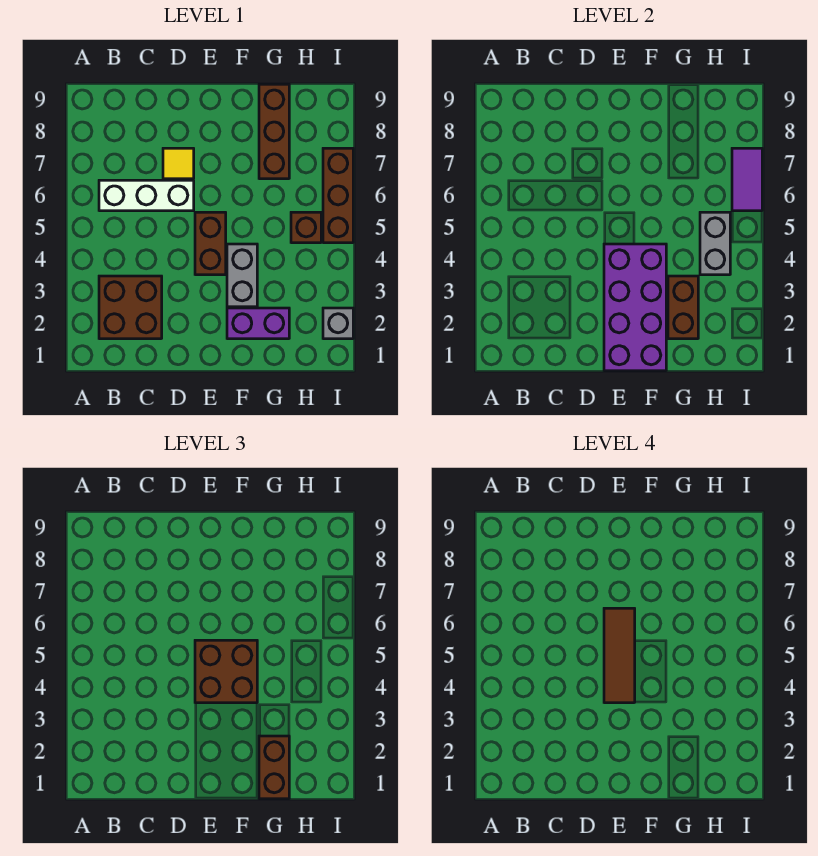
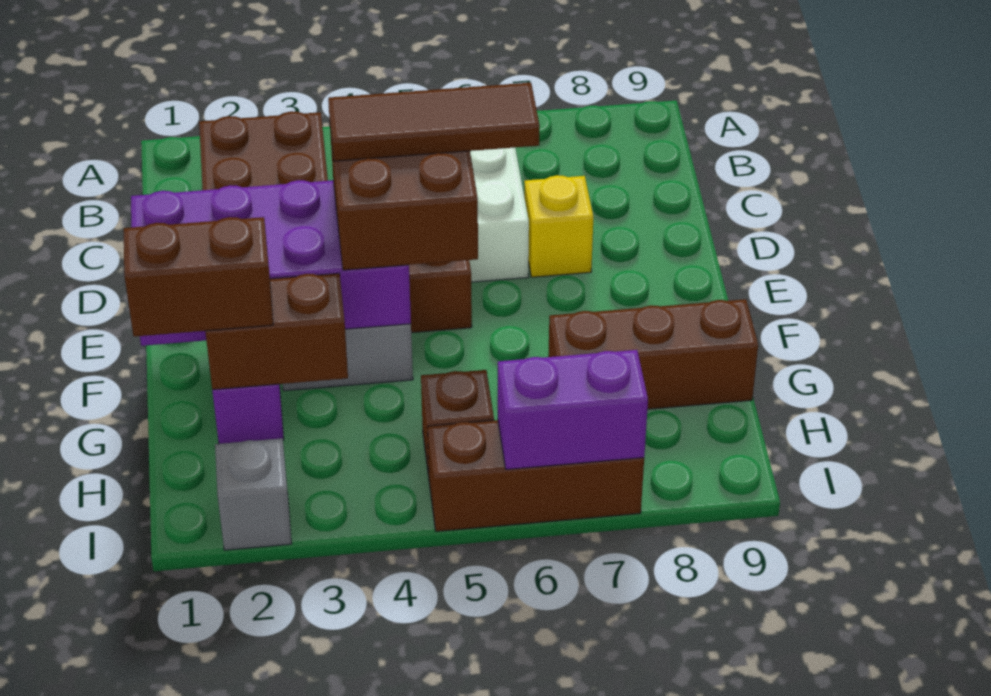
yellow 1x1 tile [163,148,194,179] -> yellow 1x1 brick [524,175,593,277]
grey 1x2 brick [700,212,730,275] -> none
purple 1x2 tile [732,148,762,211] -> purple 1x2 brick [498,350,648,469]

